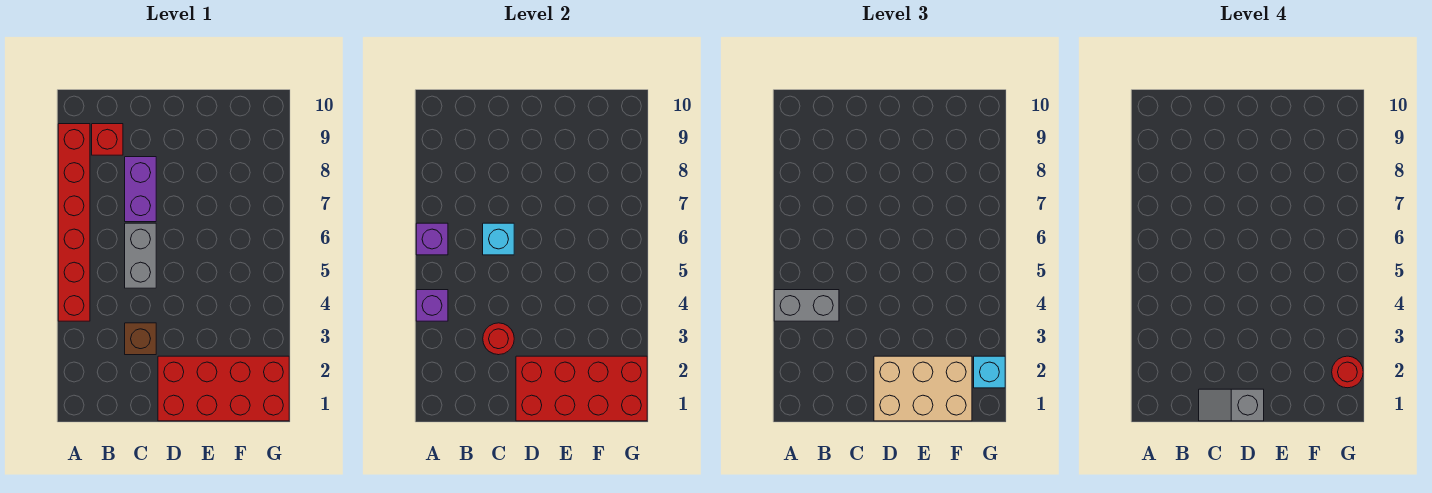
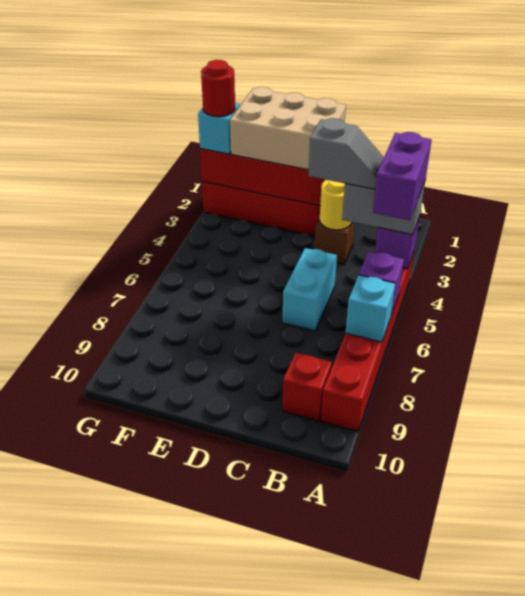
grey 1x2 slope [1199,389,1264,421] -> grey 1x2 slope moved to [308,118,384,189]
red 1x1 round brick [483,323,514,355] -> yellow 1x1 round brick [320,180,352,230]
grey 1x2 brick [125,223,156,288] -> cyan 1x2 brick [282,248,337,331]
cyan 1x1 brick [483,223,514,255] -> cyan 1x1 brick moved to [346,275,395,342]
purple 1x2 brick [125,157,156,222] -> purple 1x2 brick moved to [373,132,432,220]

